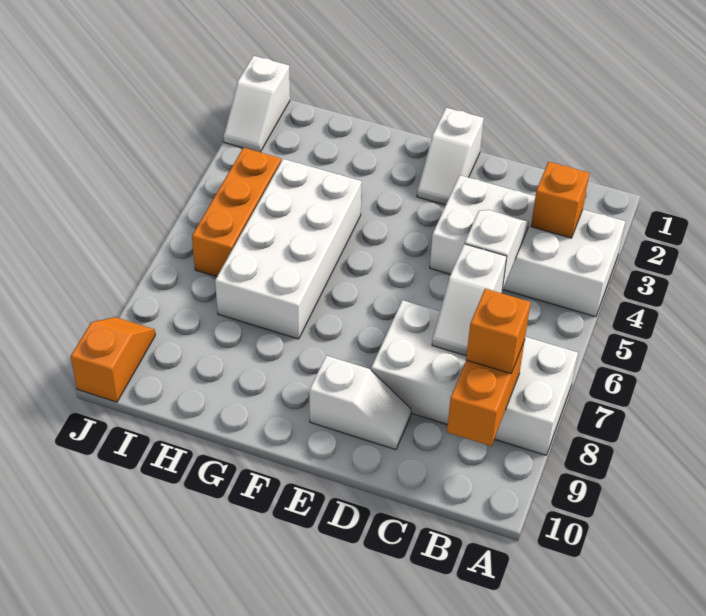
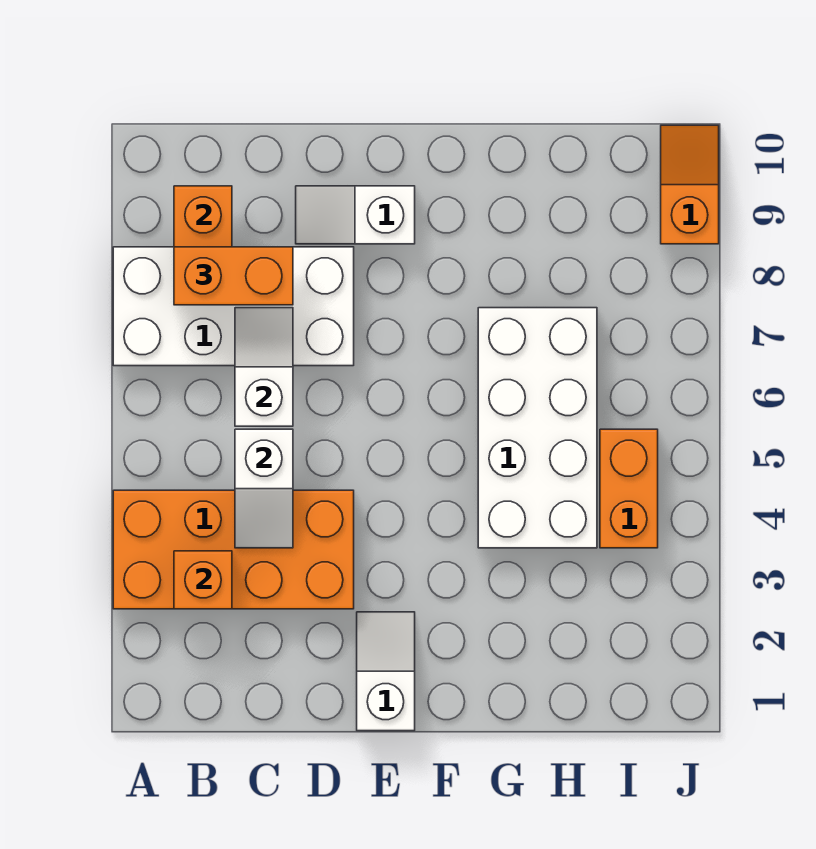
white 2x4 brick [430,175,625,317] -> orange 2x4 brick [113,490,354,609]
orange 1x1 brick [466,289,531,374] -> orange 1x2 brick [174,247,293,305]
orange 1x3 brick [192,148,281,277] -> orange 1x2 brick [600,429,658,548]
white 1x2 slope [224,56,290,152] -> none
orange 1x2 slope [71,317,155,402] -> orange 1x2 slope turned to [661,125,719,244]

